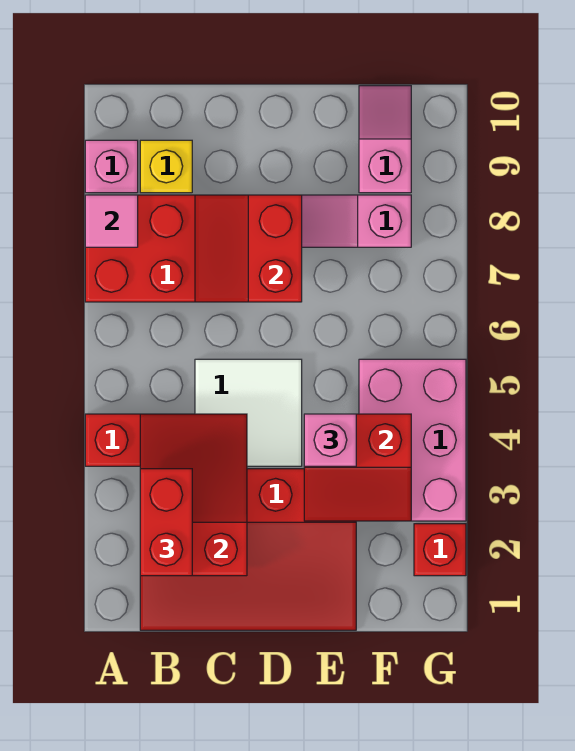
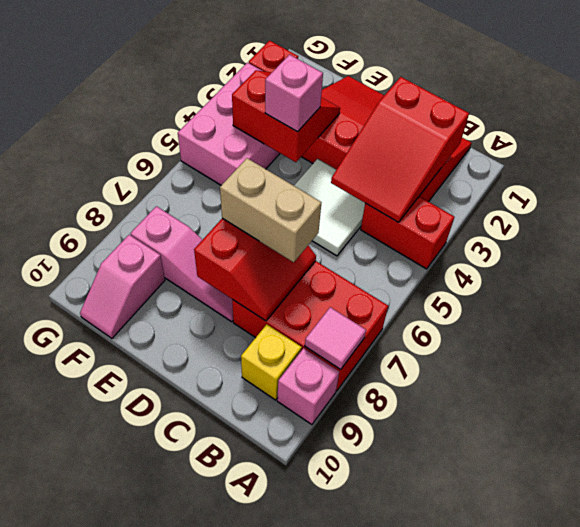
red 1x2 brick [140,469,192,576] -> none
none -> tan 1x2 brick [220,158,321,262]

